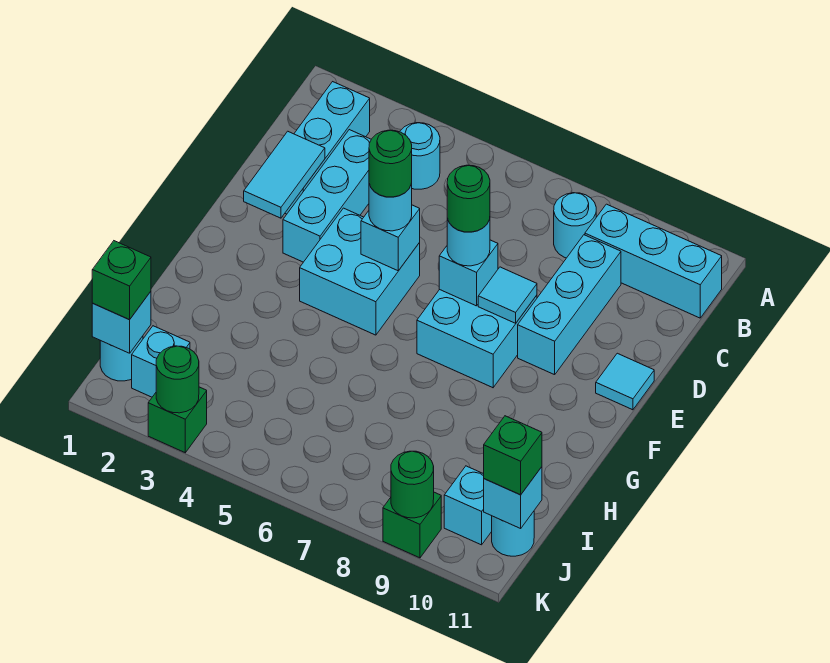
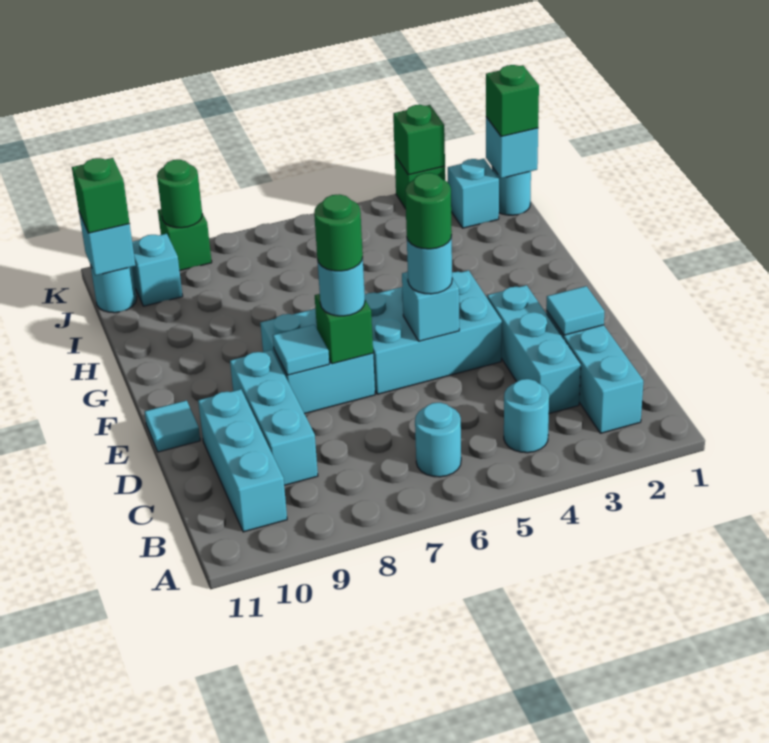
cyan 1x1 round brick [554,193,596,258] -> cyan 1x1 round brick moved to [415,403,461,477]
cyan 1x3 brick [585,204,722,318] -> cyan 1x3 brick turned to [198,389,287,532]
cyan 1x2 tile [244,131,325,218] -> cyan 1x1 tile [546,286,604,335]
cyan 2x2 brick [300,208,420,335] -> cyan 2x3 brick [365,270,502,394]
cyan 1x1 brick [439,240,498,306] -> green 1x1 brick [315,294,373,364]
green 1x1 round brick [156,346,199,413] -> green 1x1 brick [393,105,445,175]

